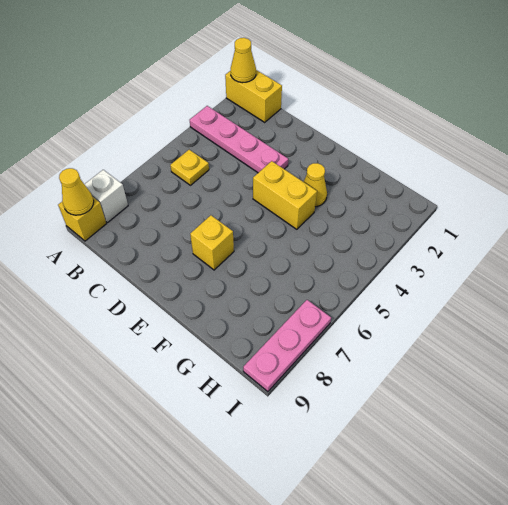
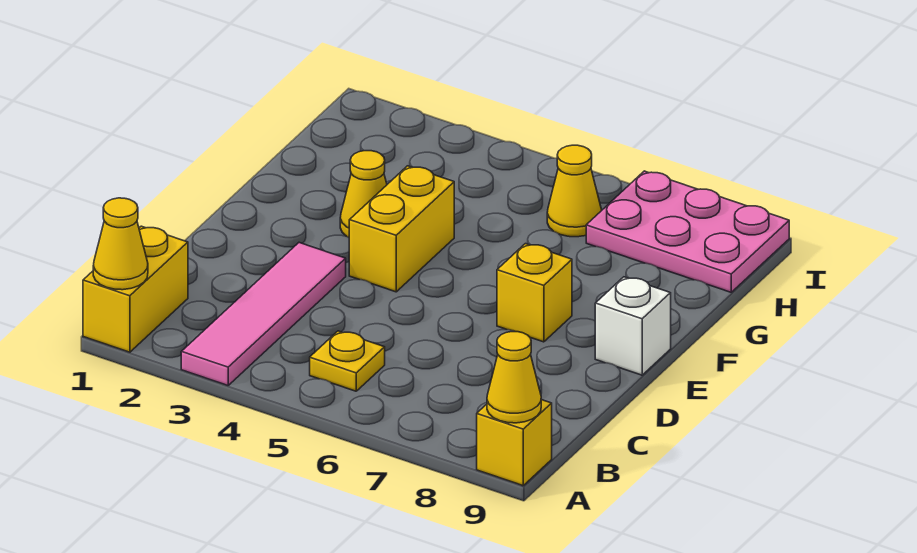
pink 1x4 plate [190,106,288,173] -> pink 1x4 tile [181,243,346,386]
white 1x1 brick [84,170,128,222] -> white 1x1 brick moved to [595,277,671,375]
none -> yellow 1x1 cone [547,145,602,237]
pink 1x3 plate [243,300,331,392] -> pink 2x3 plate [586,171,789,292]

